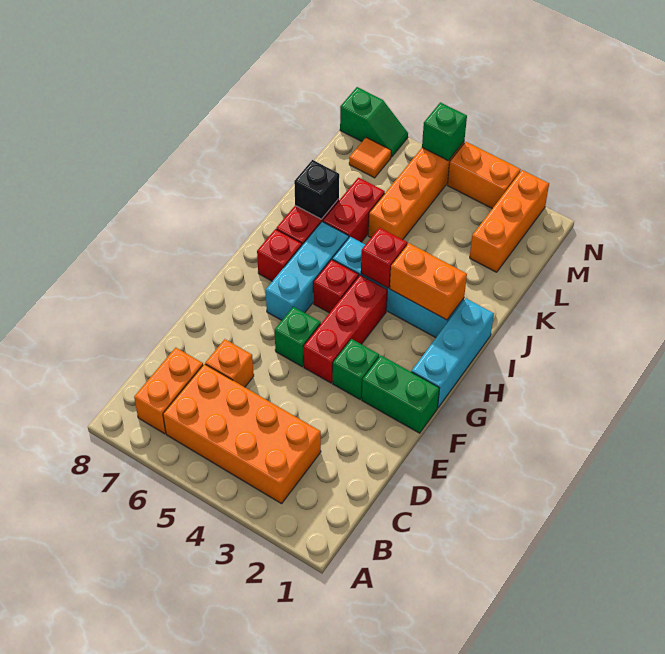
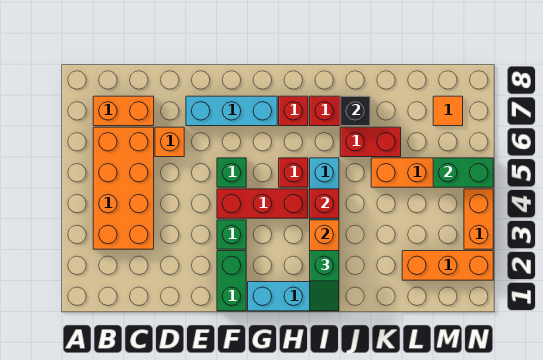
cyan 1x3 brick [266,222,349,320] -> cyan 1x3 brick moved to [186,96,277,126]
green 1x1 brick [422,102,467,161] -> green 1x2 brick [433,158,493,187]
green 1x2 slope [340,87,408,157] -> green 1x2 slope moved to [310,251,339,311]

